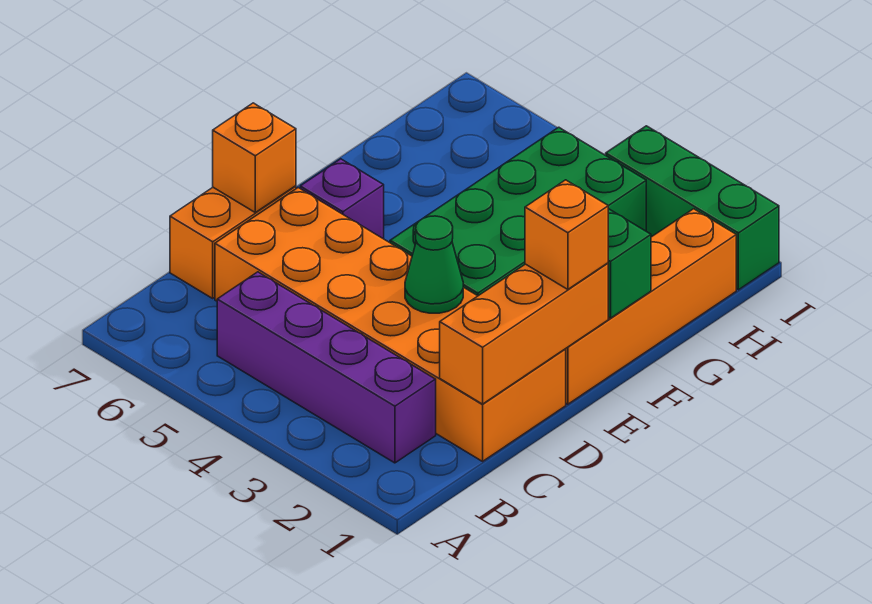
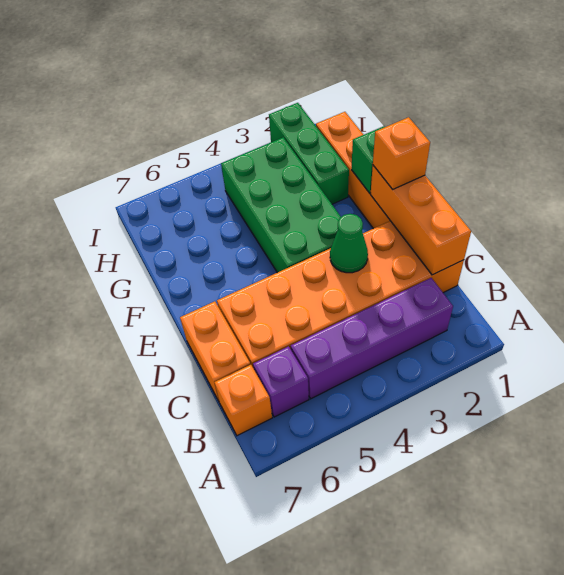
orange 1x1 brick [213,103,296,212] -> orange 1x1 brick moved to [214,365,272,436]
purple 1x1 brick [300,159,384,239] -> purple 1x1 brick moved to [253,346,309,417]
green 1x3 brick [606,126,779,290] -> green 1x3 brick turned to [269,103,349,204]

